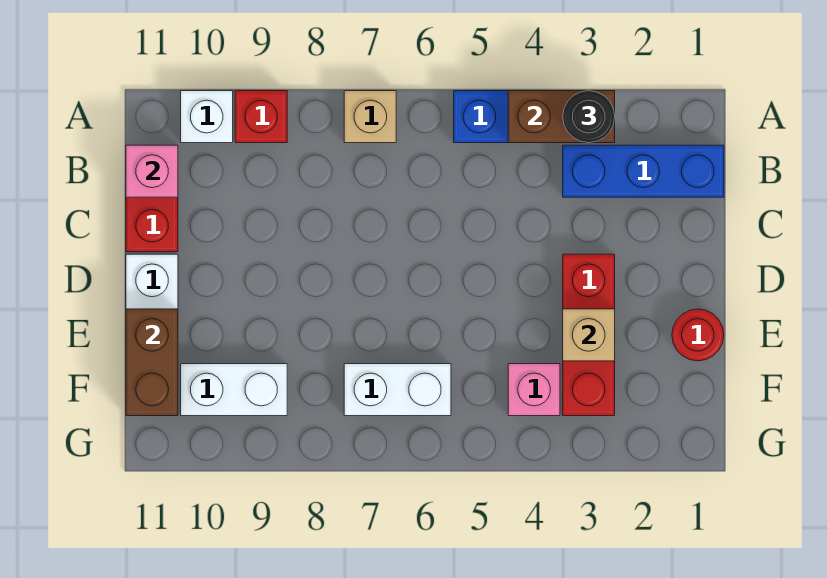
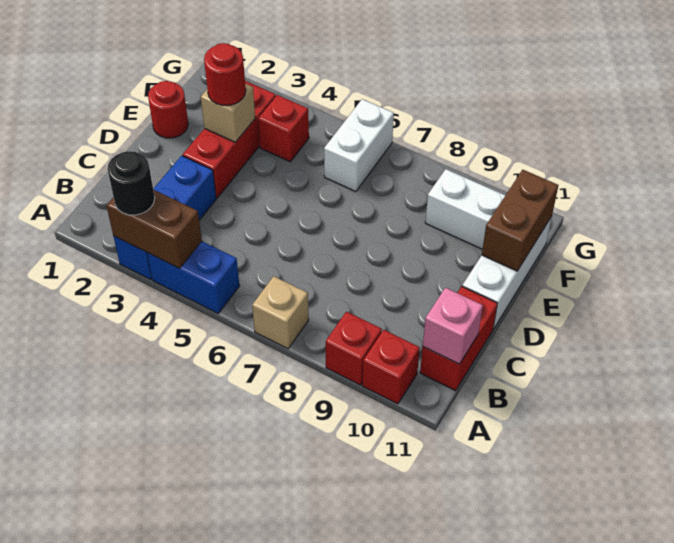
white 1x1 brick [181,91,233,143] -> red 1x1 brick [362,330,420,404]
blue 1x3 brick [563,145,724,197] -> blue 1x3 brick turned to [113,156,216,280]
none -> red 1x1 round brick [204,43,246,106]
pink 1x1 brick [508,364,560,416] -> red 1x1 brick [258,95,309,162]
white 1x2 brick [344,364,451,416] -> white 1x2 brick turned to [324,99,394,192]

